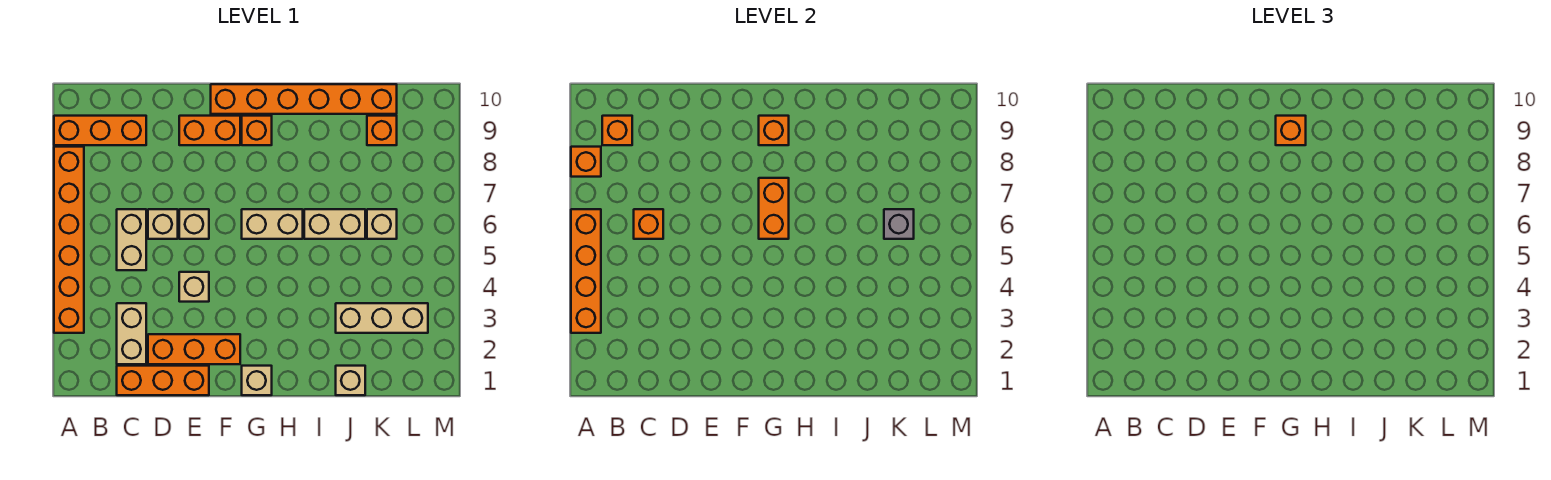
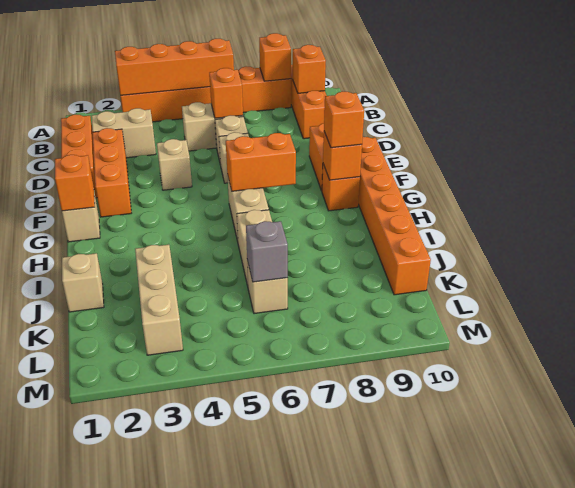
orange 1x1 brick [367,116,397,145] -> orange 1x1 brick moved to [55,155,95,211]

